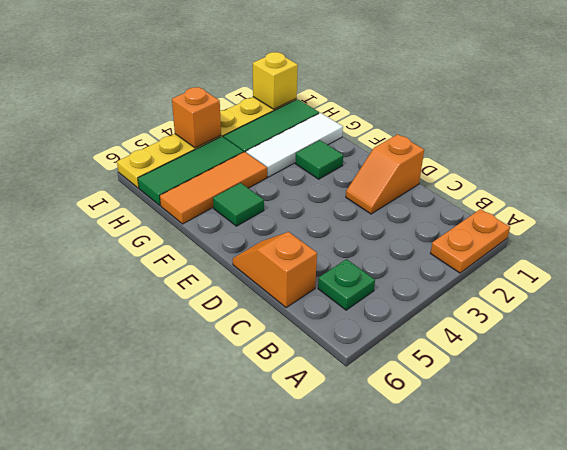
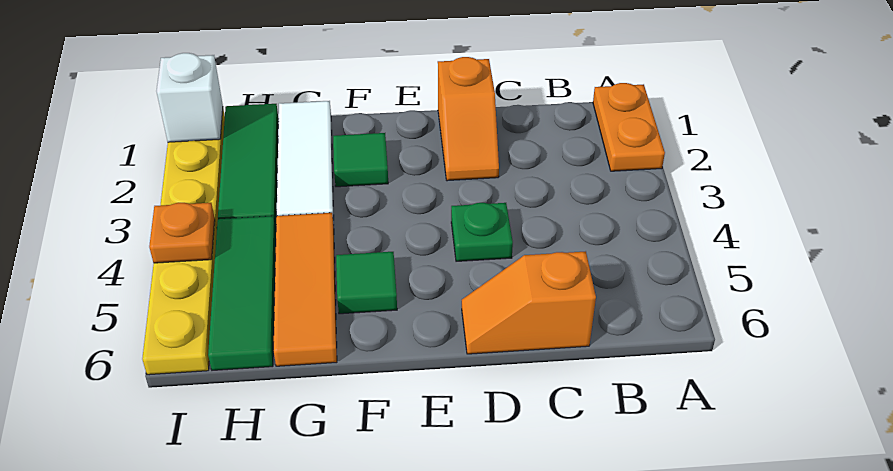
green 1x1 plate [318,259,375,310] -> green 1x1 plate moved to [451,203,513,261]
yellow 1x1 brick [253,52,298,109] -> white 1x1 brick [157,53,223,142]
orange 1x1 brick [172,87,221,148] -> orange 1x1 plate [149,203,215,263]

